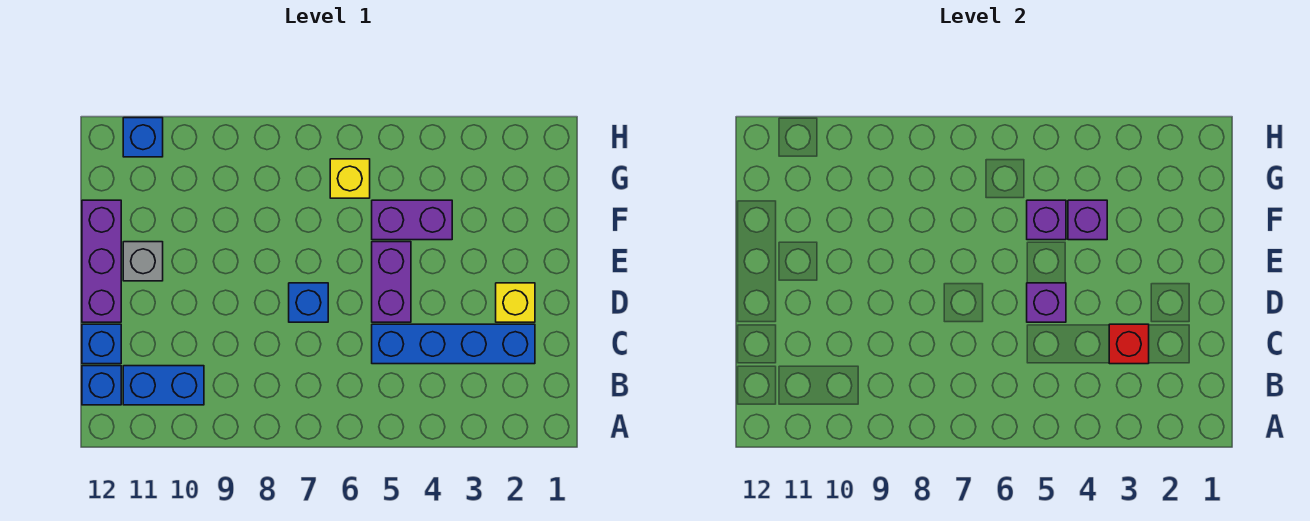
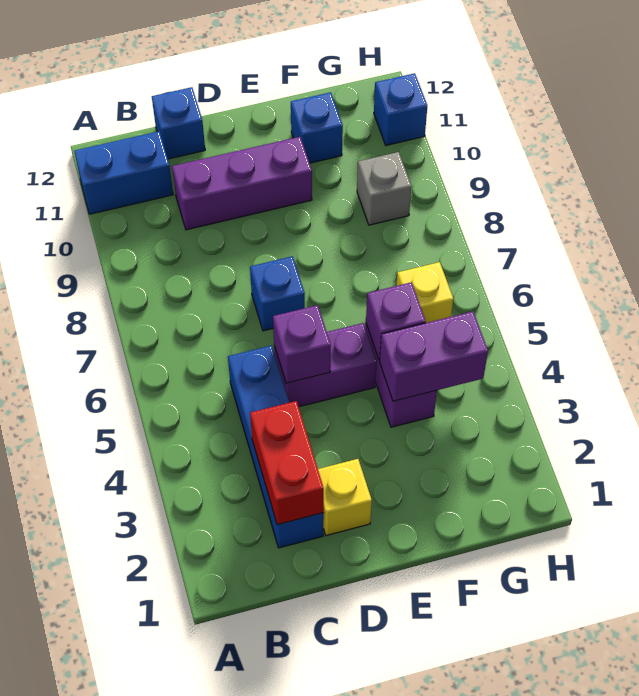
blue 1x2 brick [123,366,204,405] -> blue 1x2 brick turned to [74,131,173,214]
blue 1x1 brick [82,366,121,405] -> blue 1x1 brick moved to [291,92,343,163]
red 1x1 brick [1109,324,1149,364] -> red 1x2 brick [250,401,324,525]
purple 1x3 brick [82,200,121,322] -> purple 1x3 brick moved to [172,137,312,230]
grey 1x1 brick [123,242,163,281] -> grey 1x1 brick moved to [357,152,412,225]
purple 1x1 brick [1068,200,1107,240] -> purple 1x2 brick [380,311,488,401]

